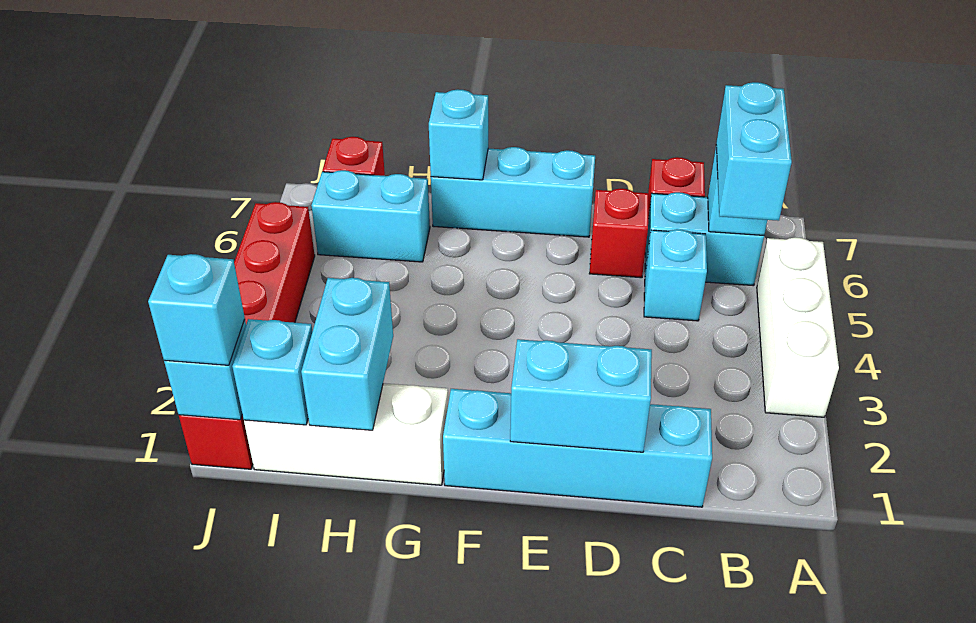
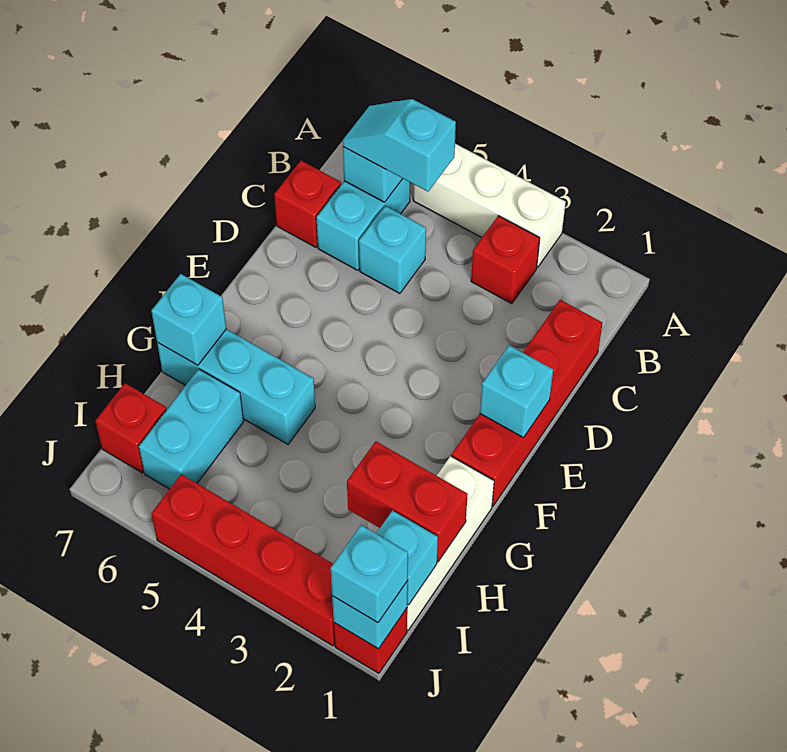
cyan 1x2 brick [716,82,792,221] -> cyan 1x2 slope [343,99,456,191]
cyan 1x4 brick [443,389,712,507] -> red 1x4 brick [452,300,603,506]
cyan 1x2 brick [510,339,652,452] -> cyan 1x1 brick [480,345,553,438]
red 1x1 brick [589,189,649,278] -> red 1x1 brick moved to [471,216,540,304]
cyan 1x3 brick [431,147,595,237] -> cyan 1x3 brick turned to [157,329,315,444]
cyan 1x2 brick [301,278,393,430] -> red 1x2 brick [347,441,468,562]

